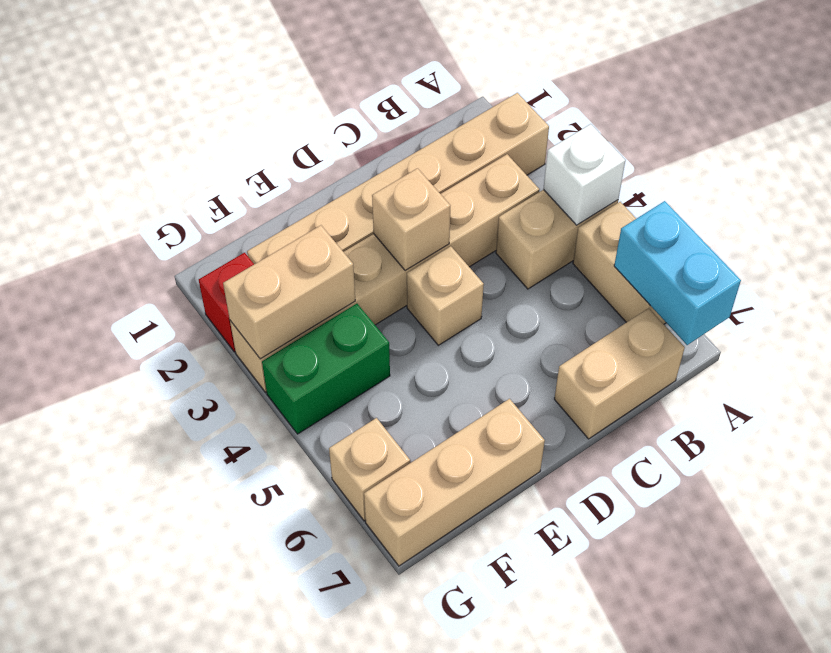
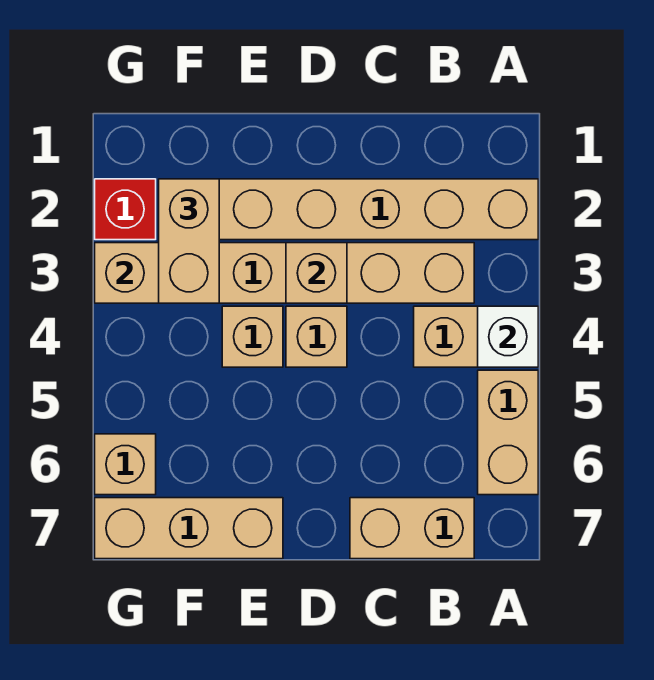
cyan 1x2 brick [614,201,741,345] -> none
none -> tan 1x1 brick [222,306,283,367]
none -> tan 1x2 brick [159,179,219,303]
green 1x2 brick [262,304,390,434] -> none

